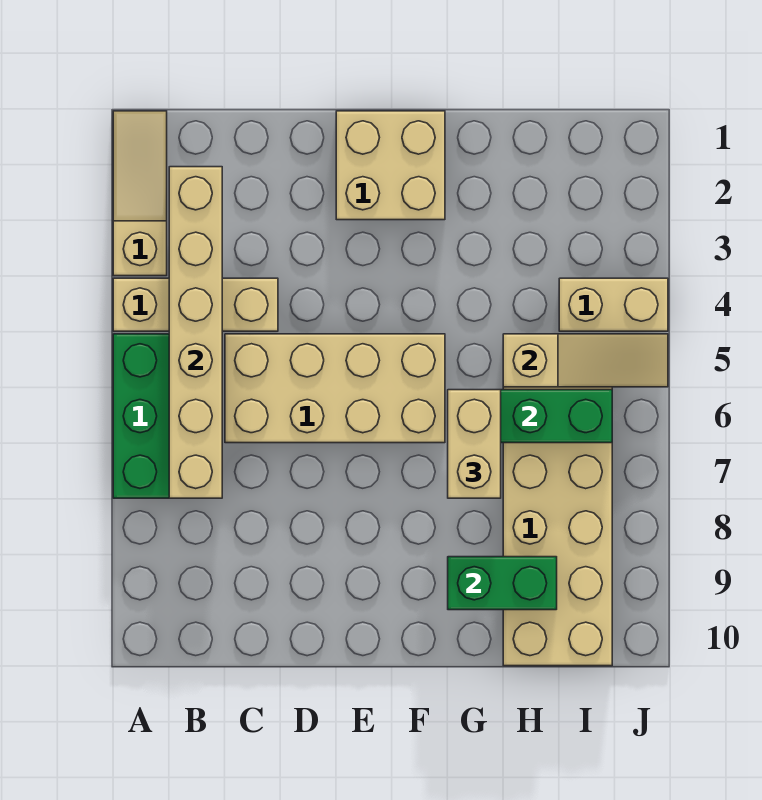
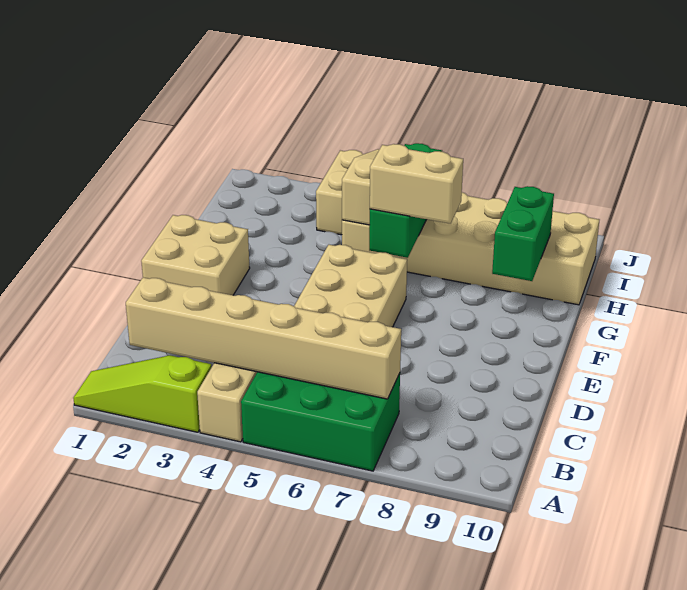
tan 1x3 slope [113,111,167,276] -> lime 1x3 slope [73,355,212,432]

